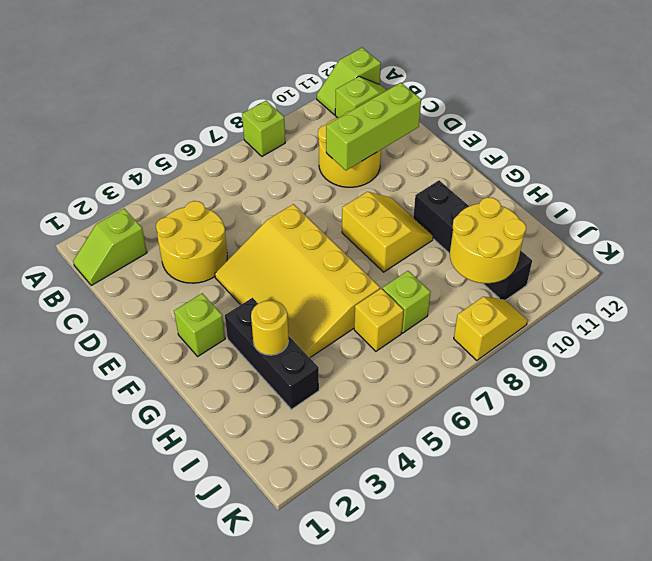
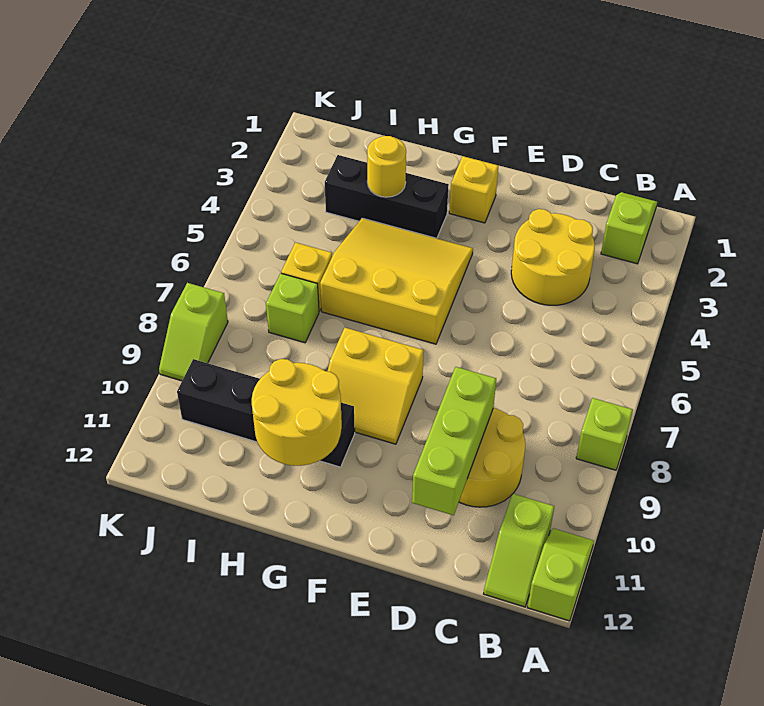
yellow 3x4 slope [215,204,380,358] -> yellow 3x3 slope [320,218,473,344]
lime 1x1 brick [174,293,225,356] -> yellow 1x1 brick [449,156,498,223]
yellow 2x2 round brick [450,197,526,283] -> yellow 2x2 round brick moved to [252,359,342,466]
yellow 1x2 slope [454,297,528,361] -> lime 1x2 slope [159,283,228,381]

